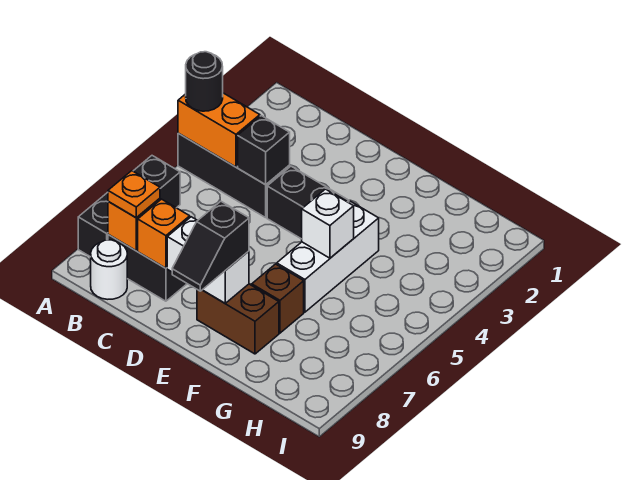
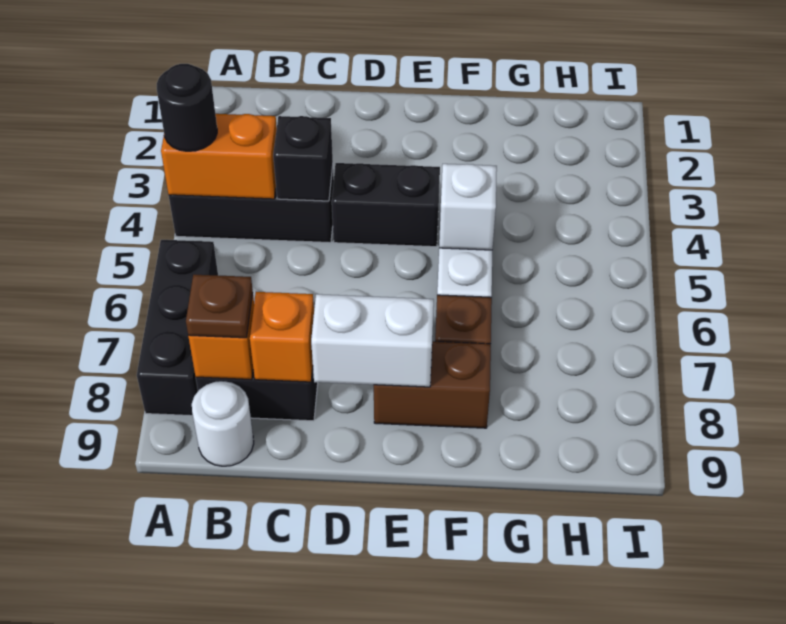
orange 1x1 plate [108,171,160,218] -> brown 1x1 plate [186,275,253,338]
black 1x2 slope [172,201,249,291] -> none

